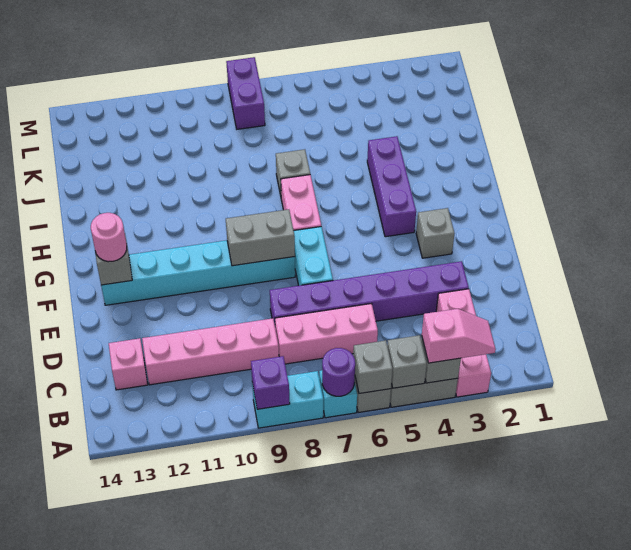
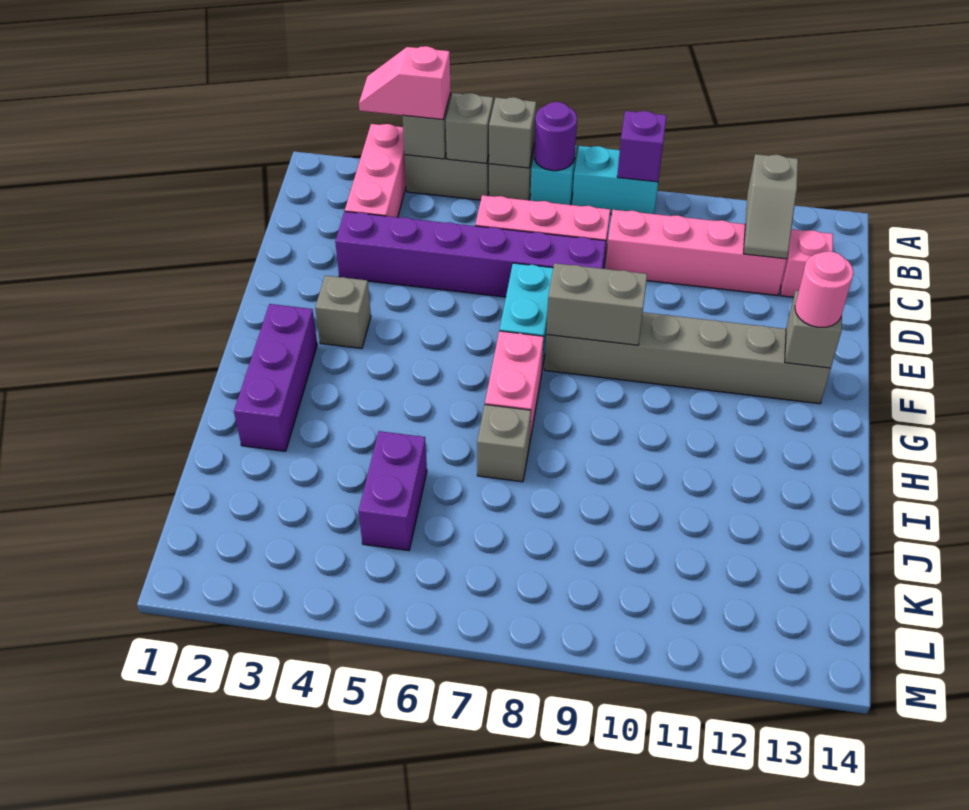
none -> grey 1x2 slope [743,154,798,259]
cyan 1x6 brick [101,240,295,305] -> grey 1x6 brick [545,312,831,404]
purple 1x3 brick [367,136,416,237] -> purple 1x3 brick moved to [234,304,317,451]
purple 1x2 brick [226,57,265,129] -> purple 1x2 brick moved to [359,431,427,551]

